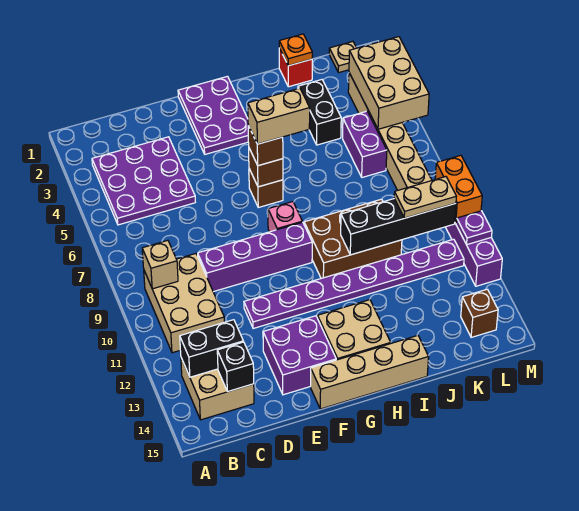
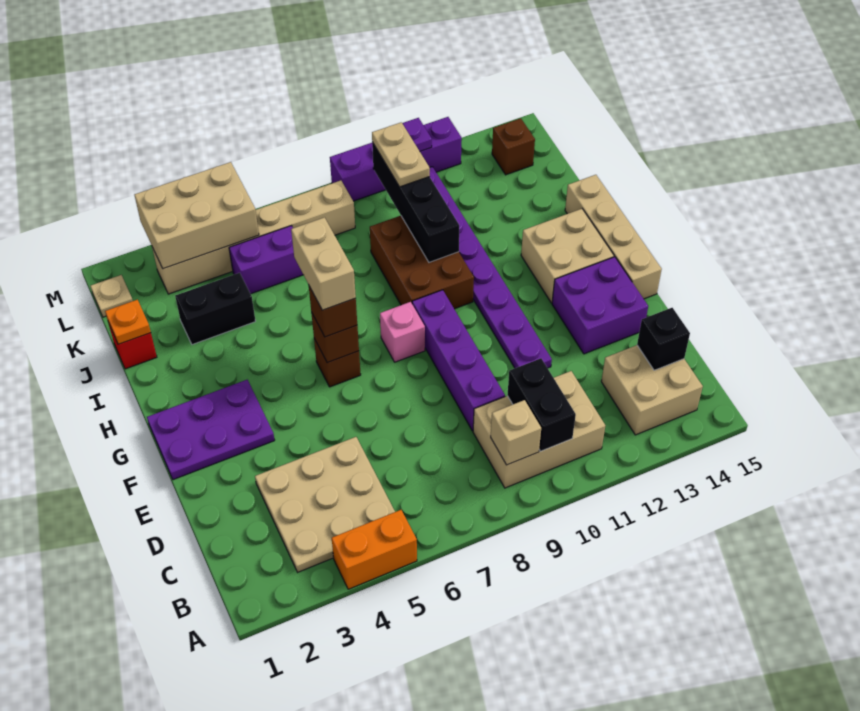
purple 3x3 plate [92,137,195,225] -> tan 3x3 plate [255,437,395,572]
black 1x2 brick [180,320,243,377] -> black 1x2 brick moved to [507,358,576,451]
orange 1x2 brick [435,155,482,223] -> orange 1x2 brick moved to [332,510,417,589]

